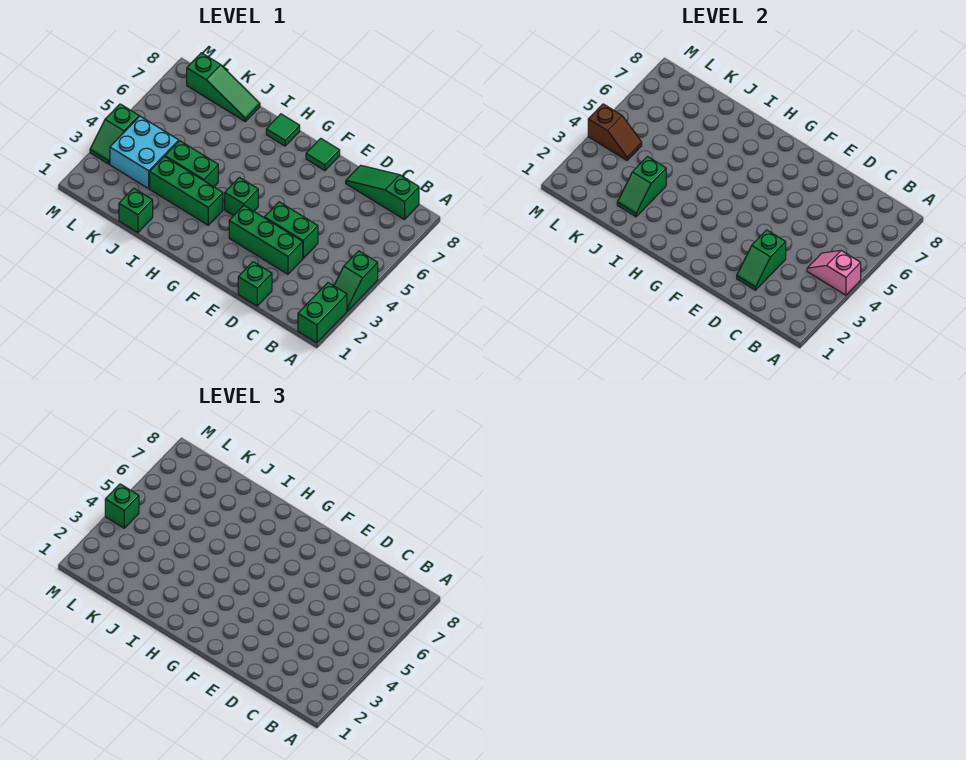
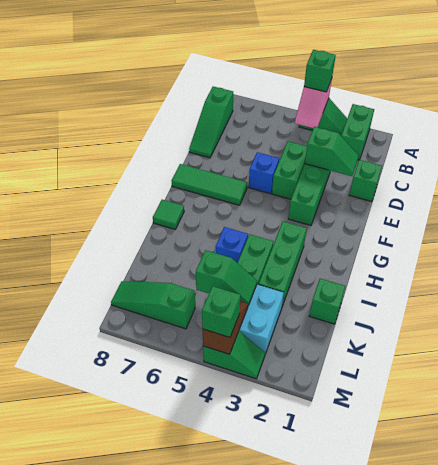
green 1x2 brick [298,283,347,343] -> green 1x2 brick turned to [341,104,374,160]
none -> blue 1x1 brick [249,152,279,194]
green 1x1 tile [306,138,340,171] -> green 1x3 tile [172,164,247,205]
green 1x1 brick [225,177,258,216] -> green 1x1 brick moved to [304,50,336,92]
none -> blue 1x1 brick [216,227,248,263]
green 1x2 slope [617,157,666,217] -> green 1x2 slope moved to [196,250,257,305]
green 1x3 slope [187,53,260,121] -> green 1x3 slope turned to [111,281,195,329]

